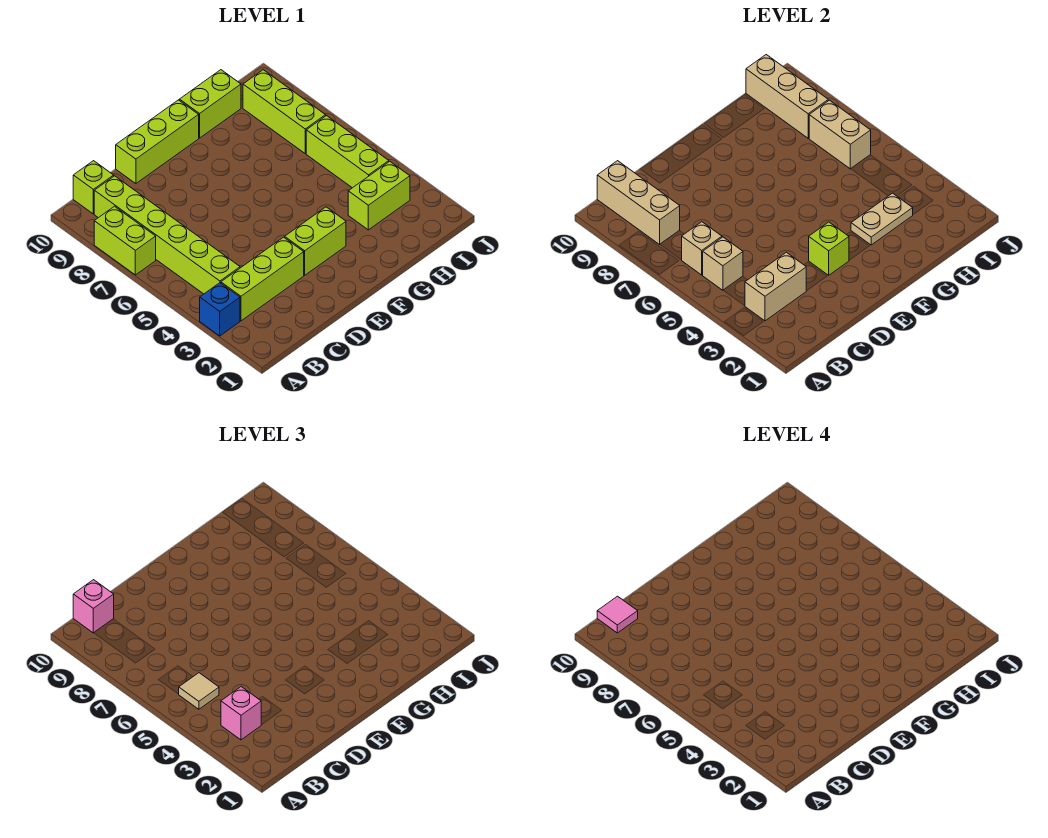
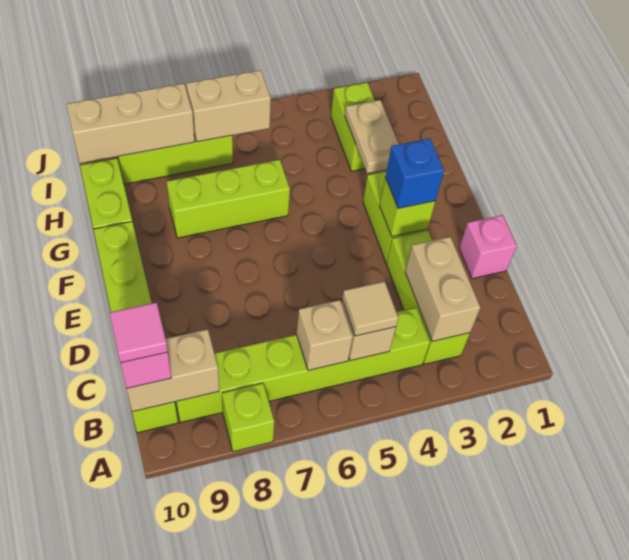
blue 1x1 brick [200,283,240,336] -> blue 1x1 brick moved to [385,139,444,208]
lime 1x2 brick [94,206,156,275] -> lime 1x1 brick [222,383,274,452]
pink 1x1 brick [221,687,261,740] -> pink 1x1 brick moved to [459,215,517,279]
tan 1x3 brick [597,161,680,244] -> tan 1x2 brick [127,329,219,412]
lime 1x3 brick [306,116,389,188] -> lime 1x3 brick moved to [167,160,290,238]

